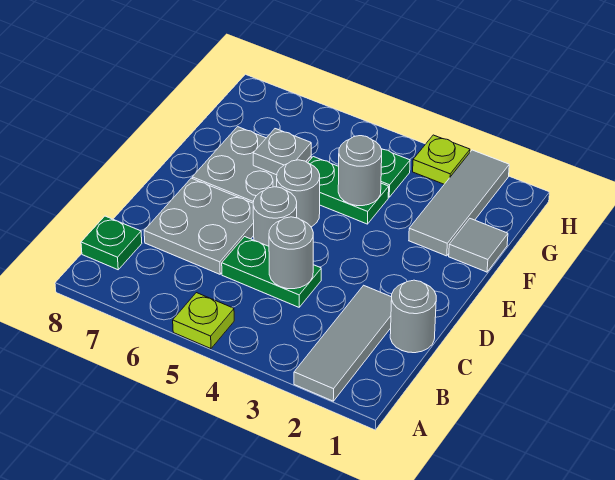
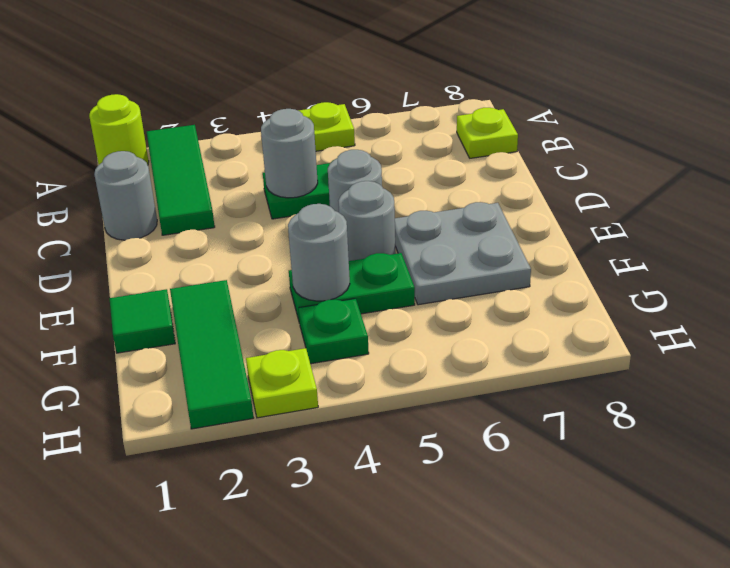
none -> lime 1x1 round brick [89,94,149,165]
grey 1x3 tile [294,285,392,401] -> green 1x3 tile [147,125,215,235]
green 1x1 plate [81,216,142,270] -> lime 1x1 plate [457,108,518,158]
grey 2x2 plate [144,178,254,274] -> none
grey 1x1 tile [449,219,508,272] -> green 1x1 tile [110,289,175,353]
grey 1x3 tile [409,150,509,256] -> green 1x3 tile [170,280,253,429]
grey 1x1 plate [253,129,311,175] -> none

